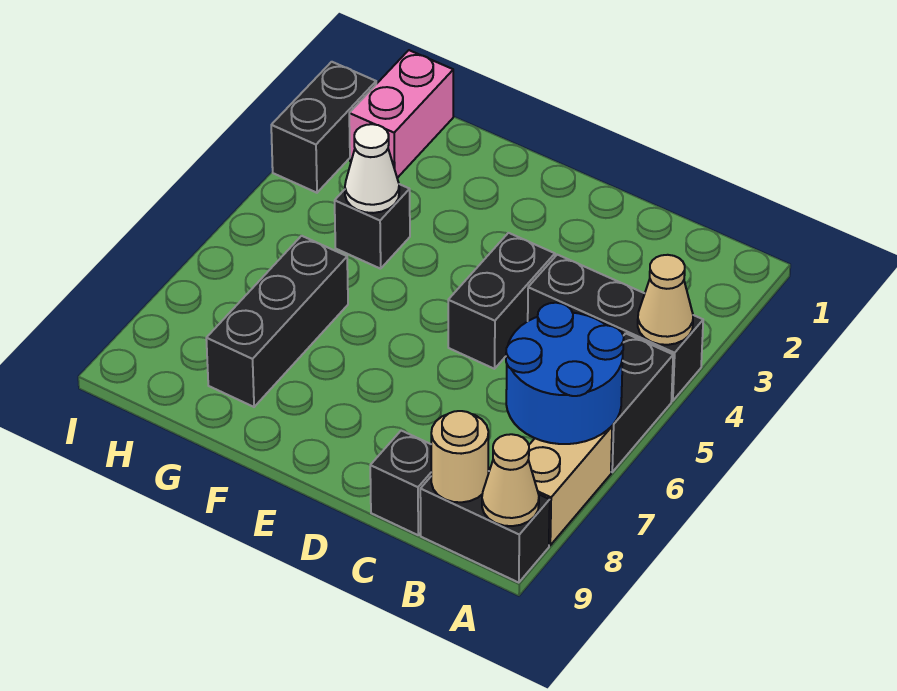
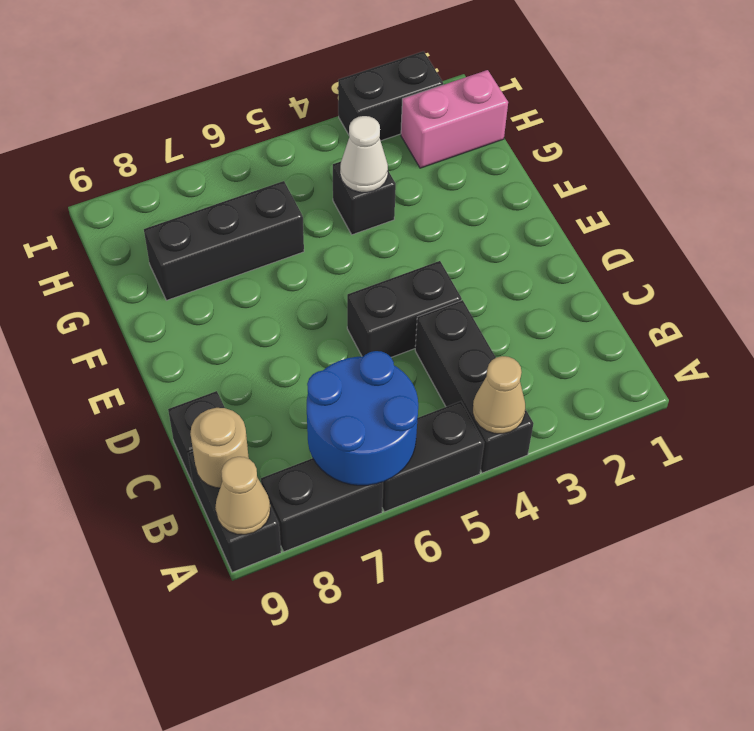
tan 1x2 brick [529,426,612,545] -> black 1x2 brick [261,458,383,552]

